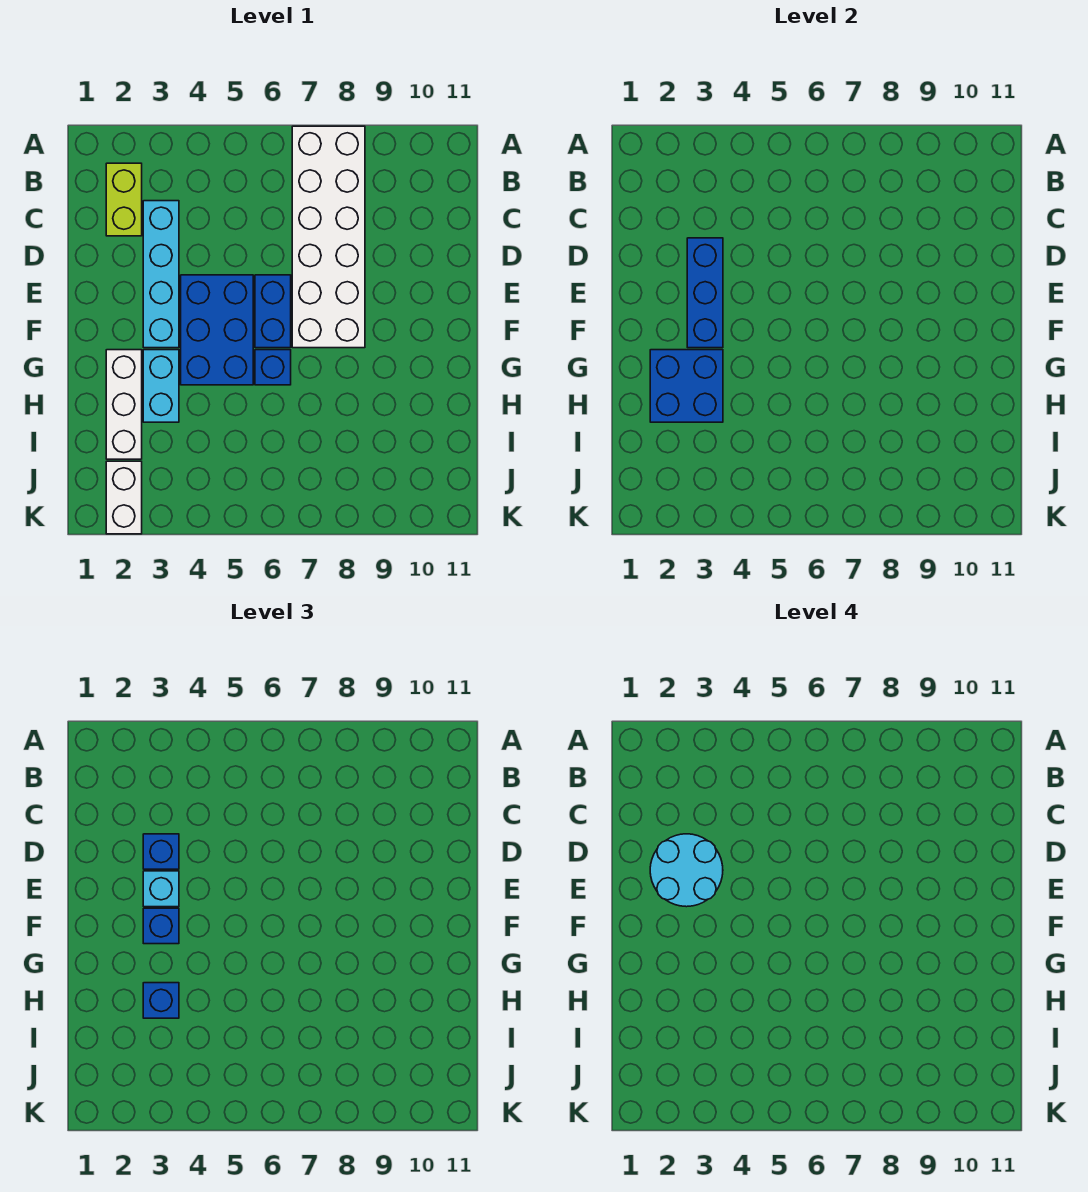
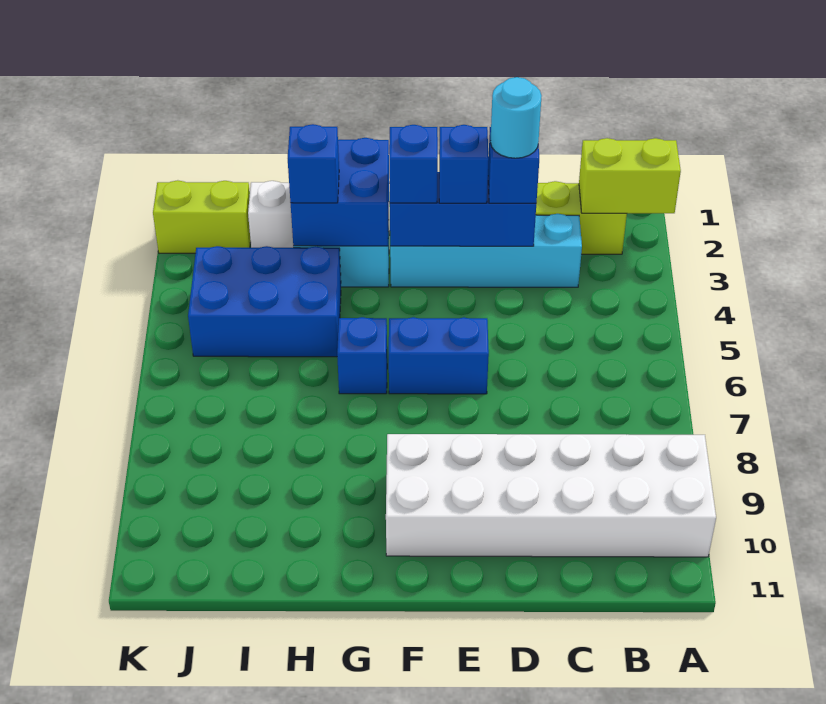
none -> lime 1x2 brick [579,138,681,213]
white 2x6 brick [292,126,365,348] -> white 2x6 brick moved to [386,434,716,557]
cyan 2x2 round brick [650,834,723,907] -> cyan 1x1 round brick [490,77,542,158]
cyan 1x1 brick [143,871,179,907] -> blue 1x1 brick [439,125,489,203]
blue 2x3 brick [181,275,253,385] -> blue 2x3 brick moved to [188,246,341,357]
white 1x2 brick [106,461,142,534] -> lime 1x2 brick [153,180,251,253]

